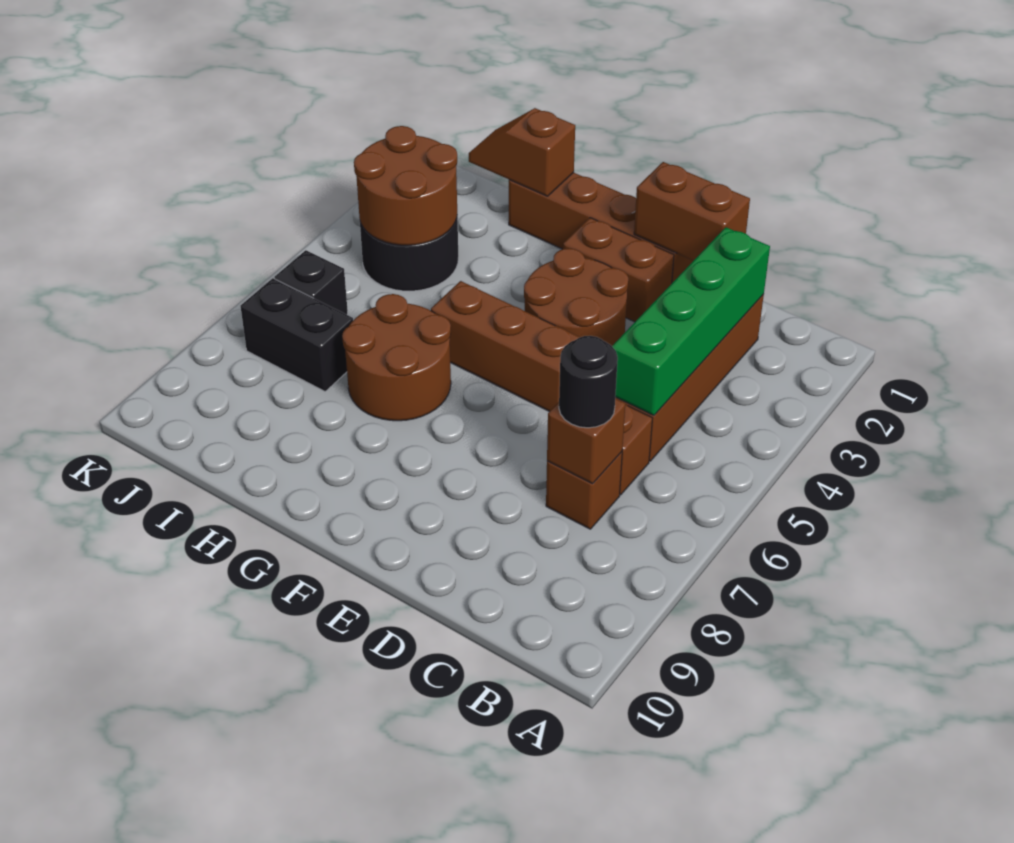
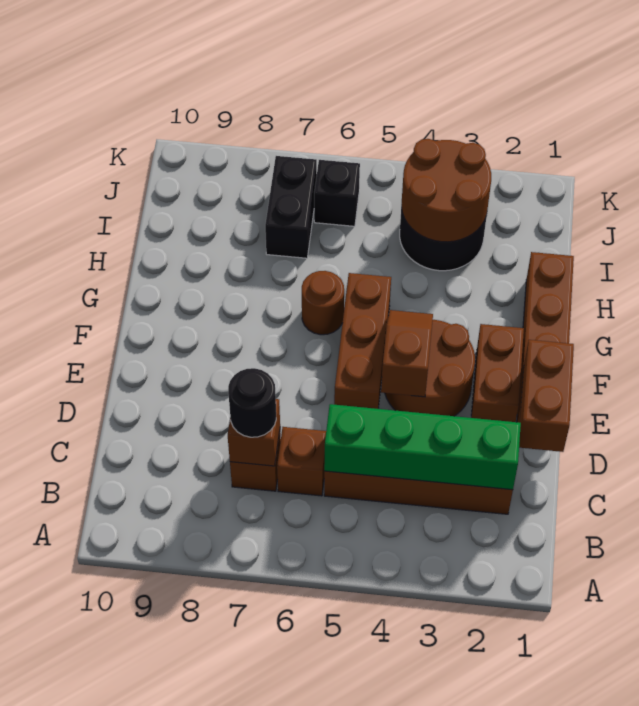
brown 2x2 round brick [342,294,451,421] -> brown 1x1 round brick [302,271,344,335]
brown 1x2 slope [469,108,575,196] -> brown 1x2 slope moved to [381,310,433,397]

